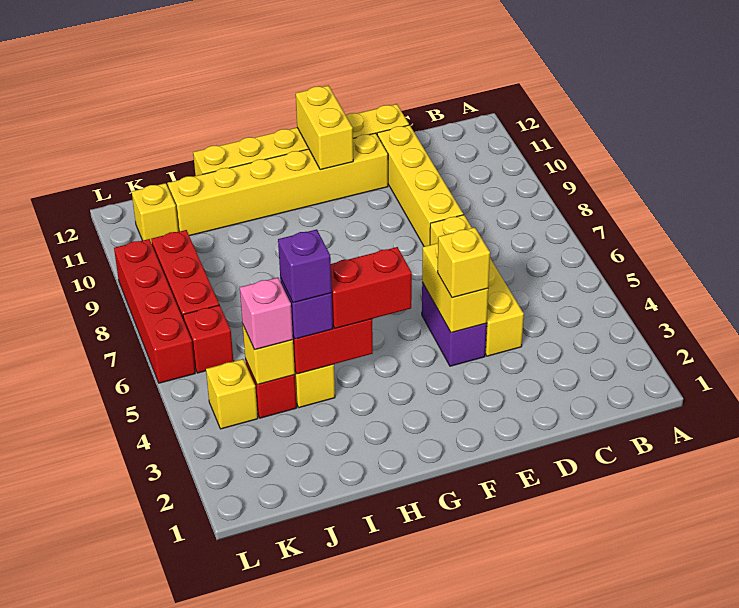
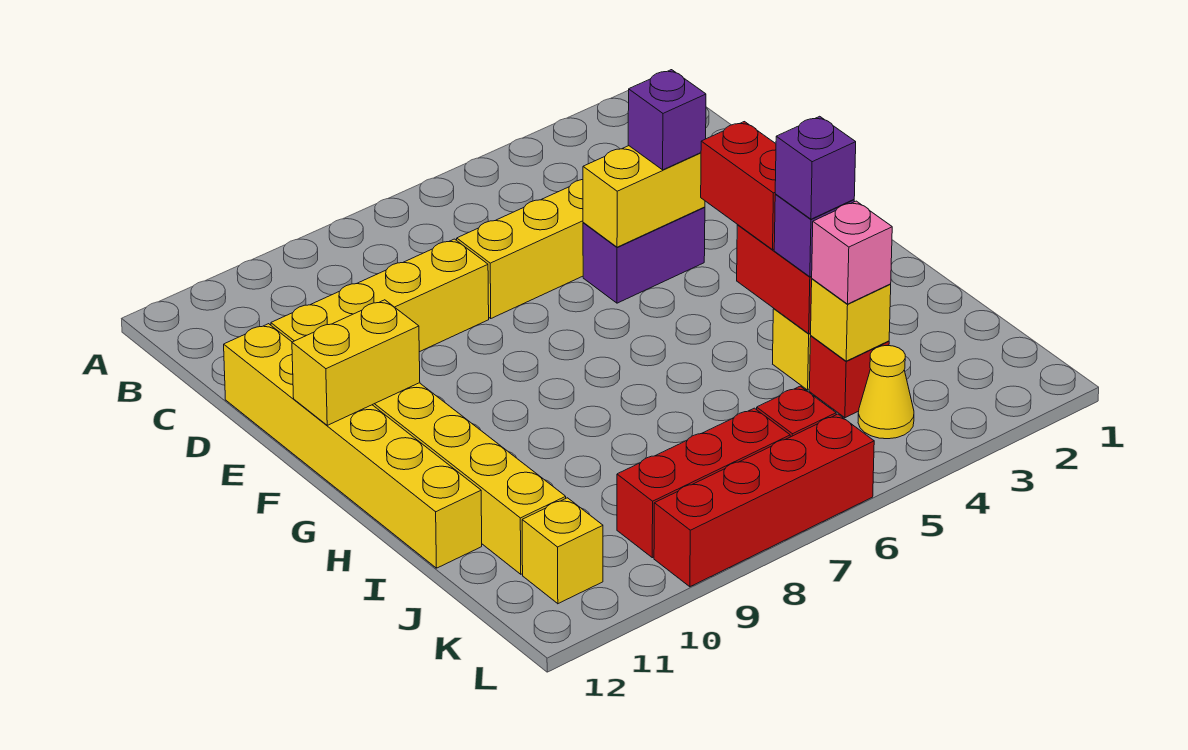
yellow 1x1 brick [437,227,490,298] -> purple 1x1 brick [628,70,706,170]
yellow 1x1 brick [206,359,258,429] -> yellow 1x1 cone [858,346,914,439]

